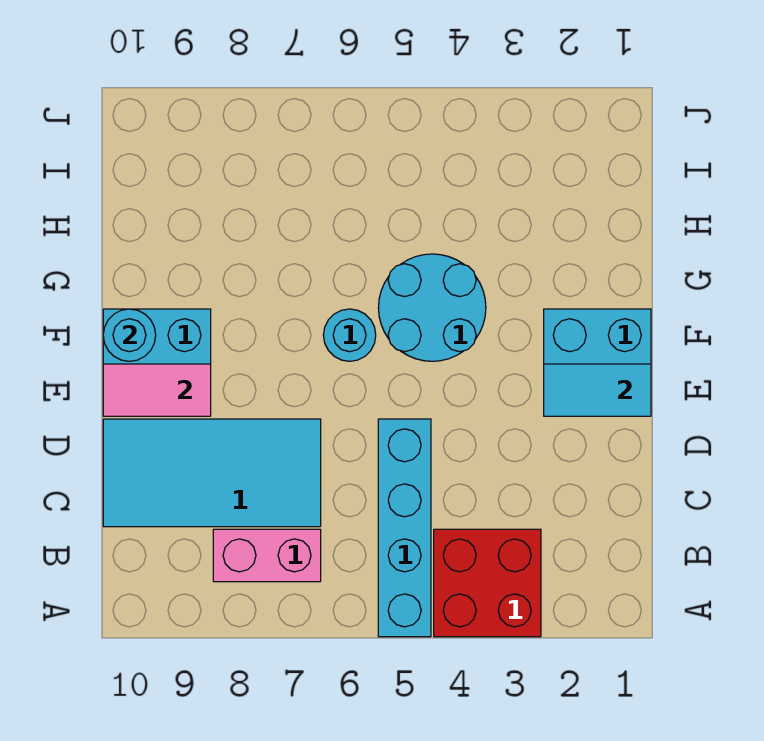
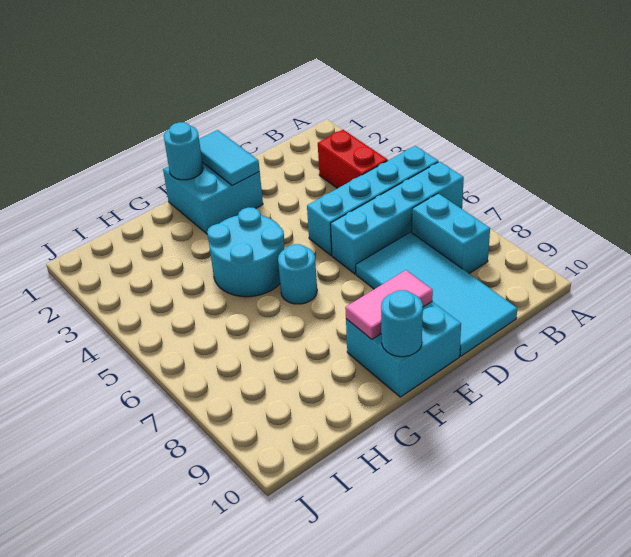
red 2x2 brick [434,529,541,637] -> red 1x2 brick [318,130,388,188]
none -> cyan 1x4 brick [331,162,464,274]
pink 1x2 brick [213,529,321,582] -> cyan 1x2 brick [412,193,490,273]
pink 1x2 tile [103,364,211,416] -> pink 1x2 tile turned to [345,270,433,339]
none -> cyan 1x1 round brick [164,122,203,180]

